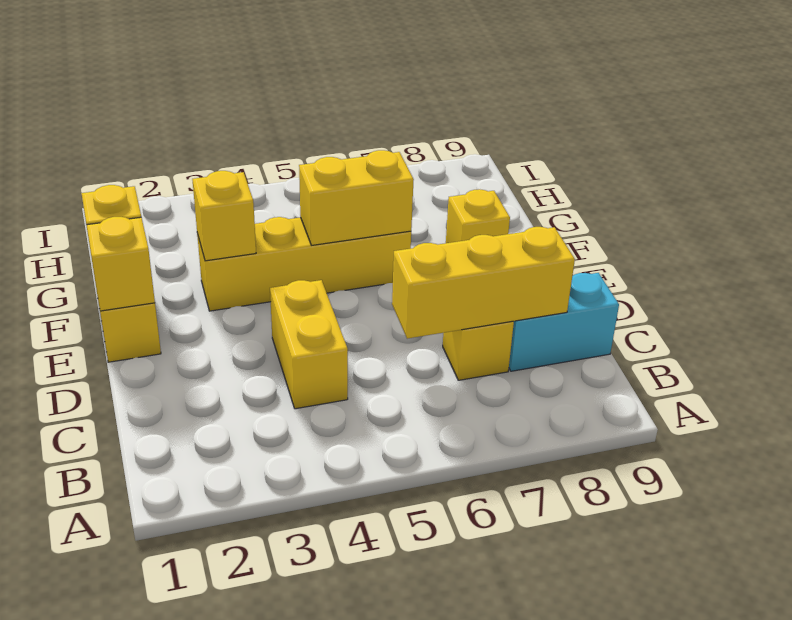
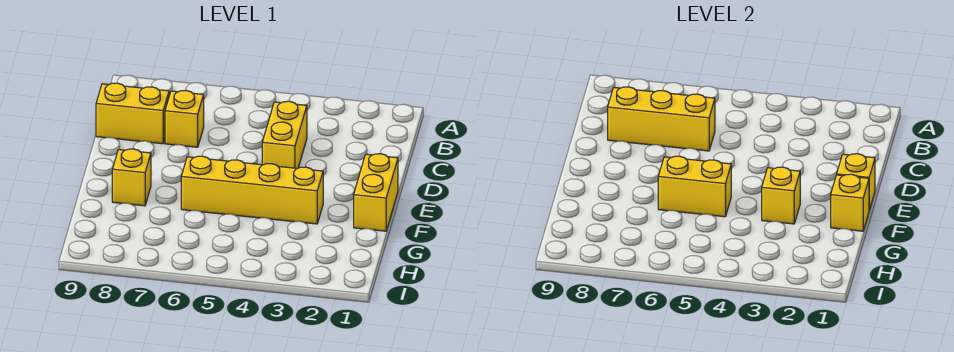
cyan 1x2 brick [509,273,619,371] -> yellow 1x2 brick [96,83,169,144]

